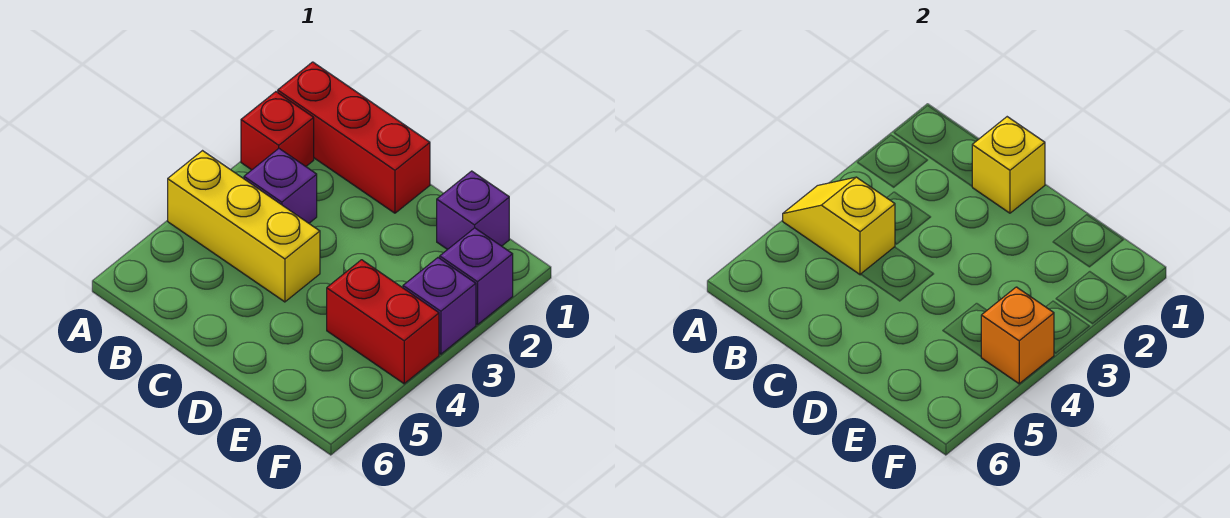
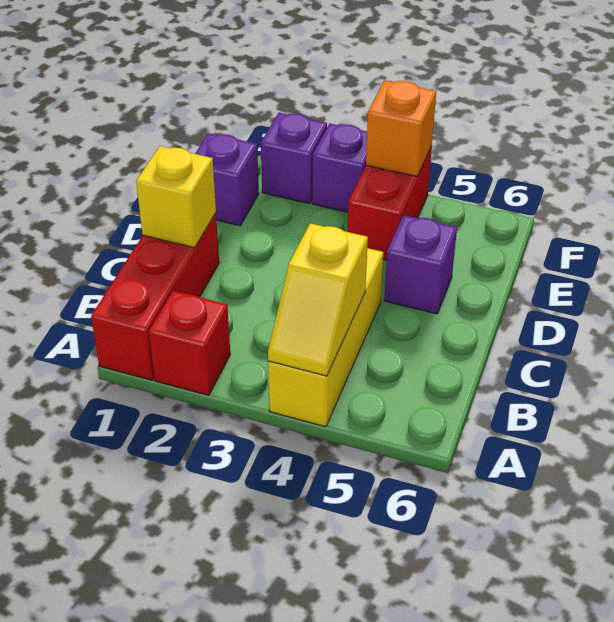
purple 1x1 brick [244,149,317,223] -> purple 1x1 brick moved to [384,215,457,314]

